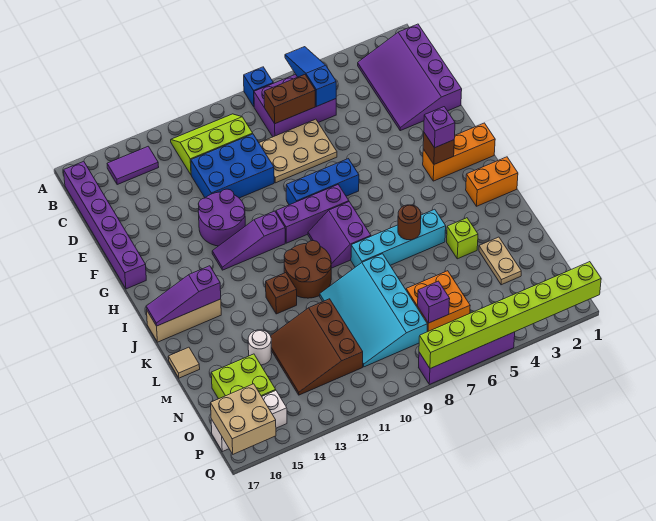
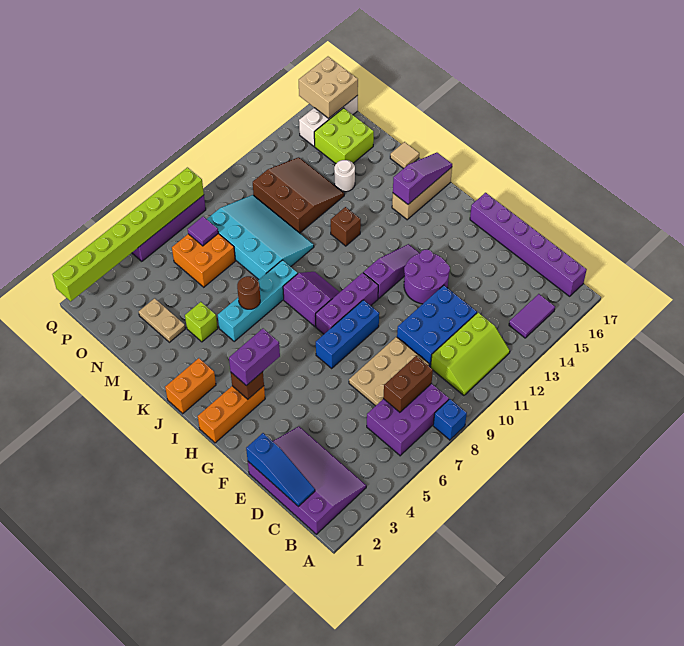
blue 1x3 slope [285,47,336,106] -> blue 1x3 slope moved to [246,433,315,507]
purple 1x1 brick [424,107,455,148] -> purple 1x2 brick [229,329,280,386]
brown 2x2 round brick [284,241,331,298] -> none
purple 1x1 brick [418,281,450,323] -> purple 1x1 tile [188,217,218,246]

